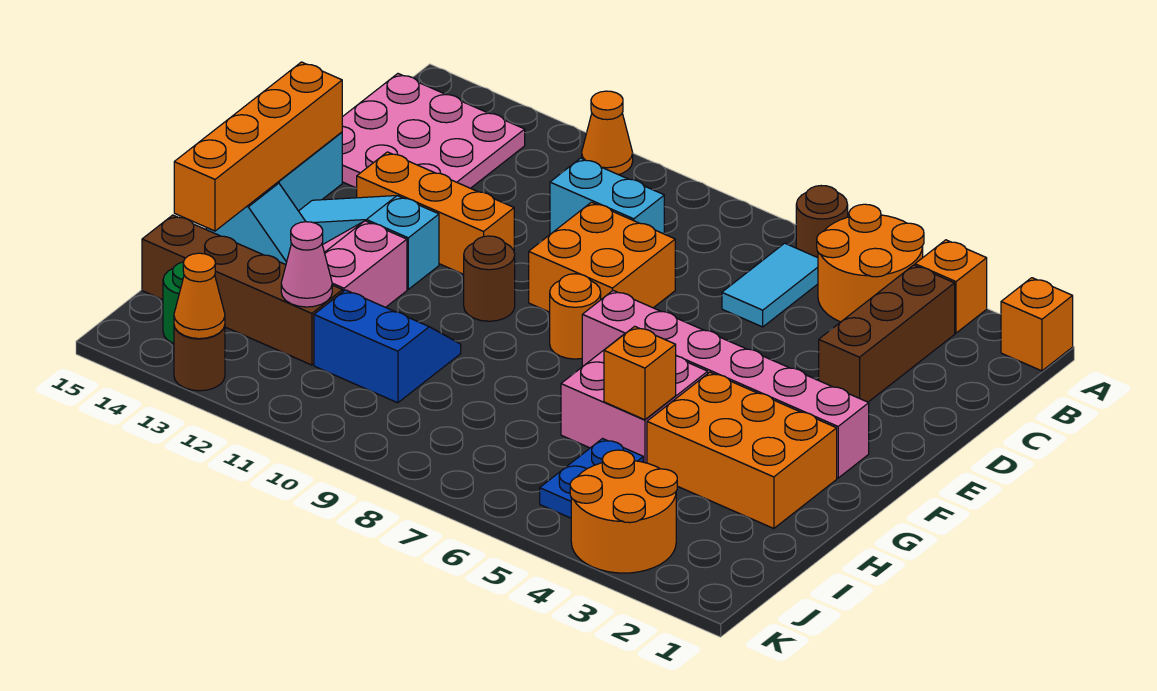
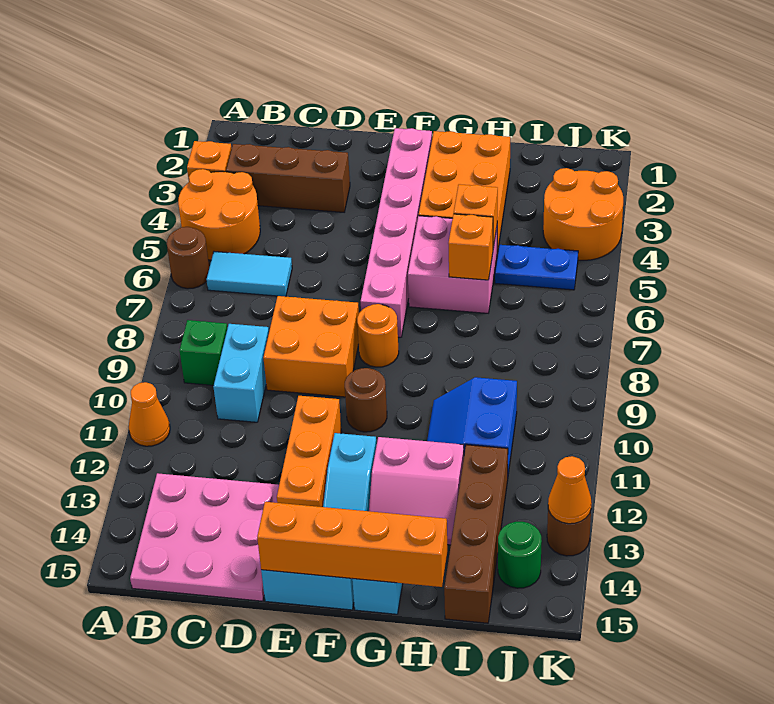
orange 1x1 brick [1001,278,1073,371] -> orange 1x1 brick moved to [448,214,493,280]
none -> green 1x1 brick [180,320,227,385]
pink 1x1 cone [281,222,332,307] -> none

